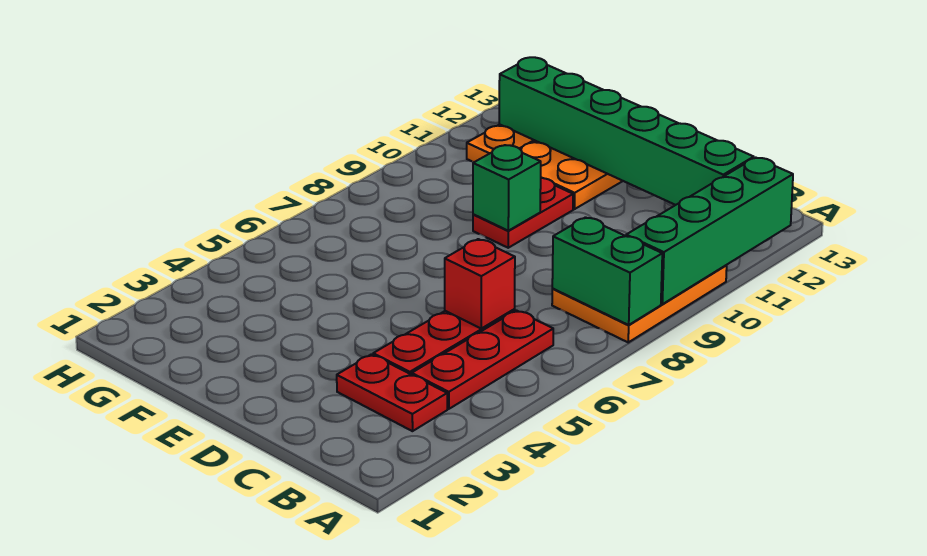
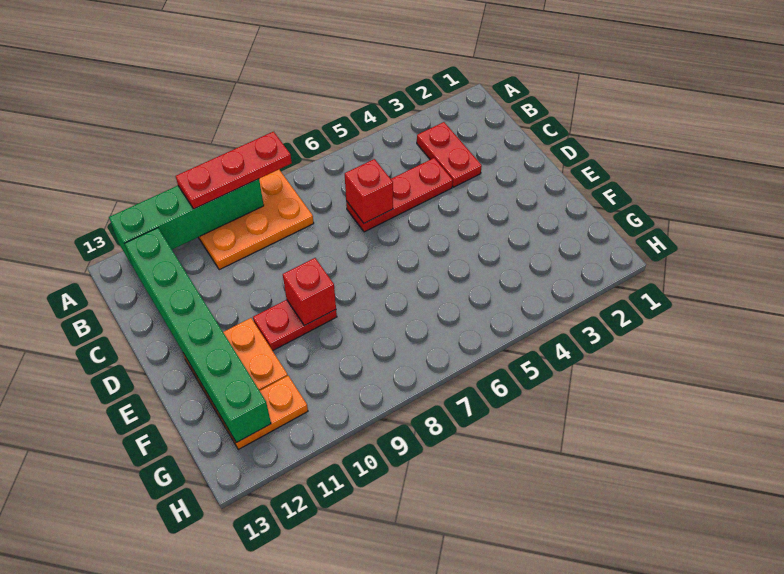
green 1x2 brick [552,217,662,325] -> none
red 1x3 plate [412,310,553,409] -> red 1x3 plate moved to [176,132,292,209]
green 1x1 brick [473,145,541,231] -> red 1x1 brick [283,258,336,326]

